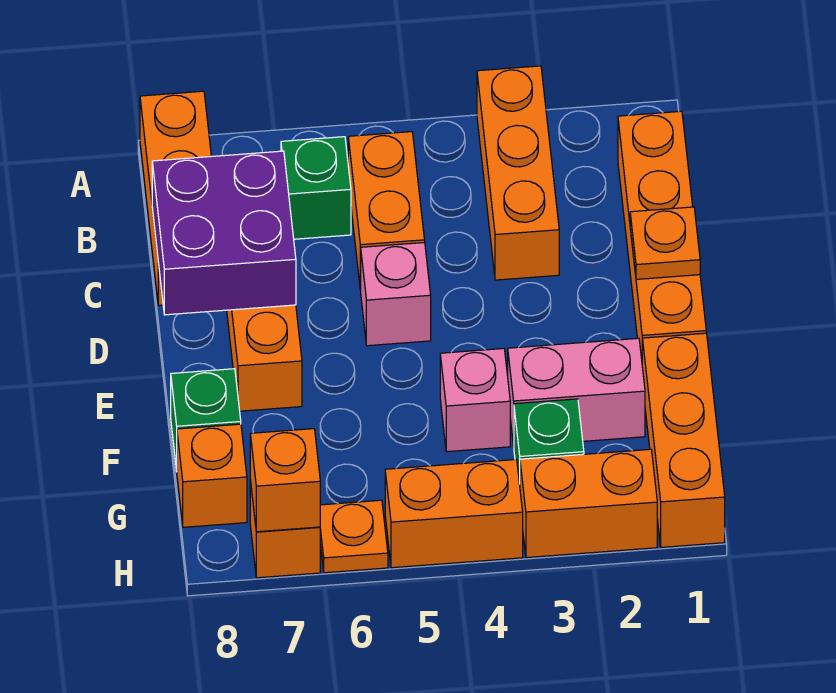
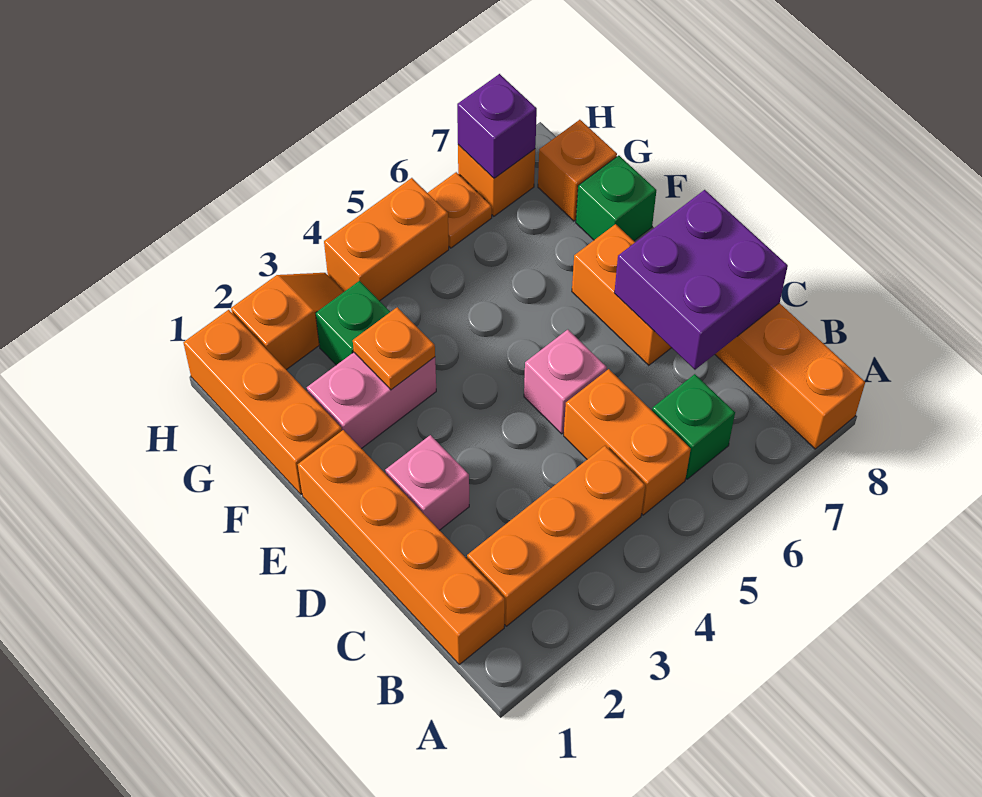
orange 1x3 brick [477,66,559,280] -> orange 1x3 brick turned to [467,446,645,626]
orange 1x1 plate [630,207,700,279] -> orange 1x1 plate moved to [353,307,435,390]
pink 1x1 brick [440,349,510,452] -> pink 1x1 brick moved to [385,435,469,530]
orange 1x2 brick [520,449,657,558] -> orange 1x2 slope [231,273,344,370]
orange 1x1 brick [250,429,320,532] -> purple 1x1 brick [457,74,537,178]

